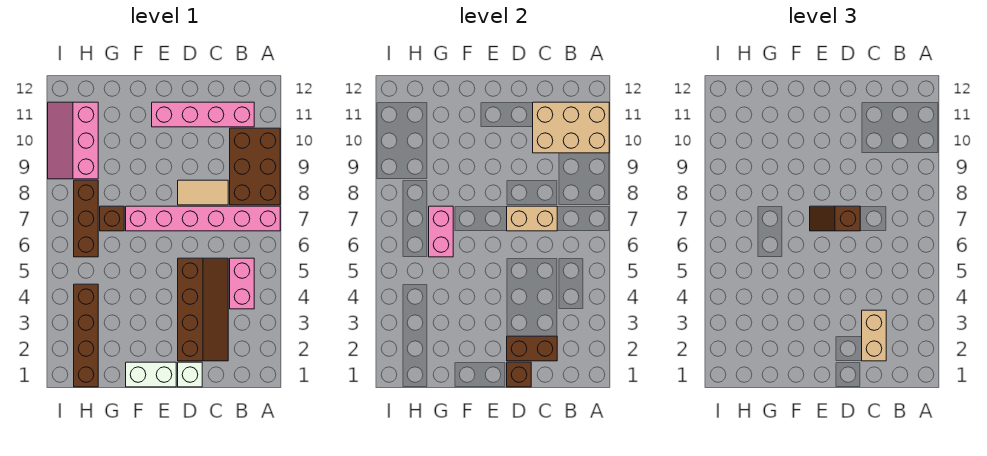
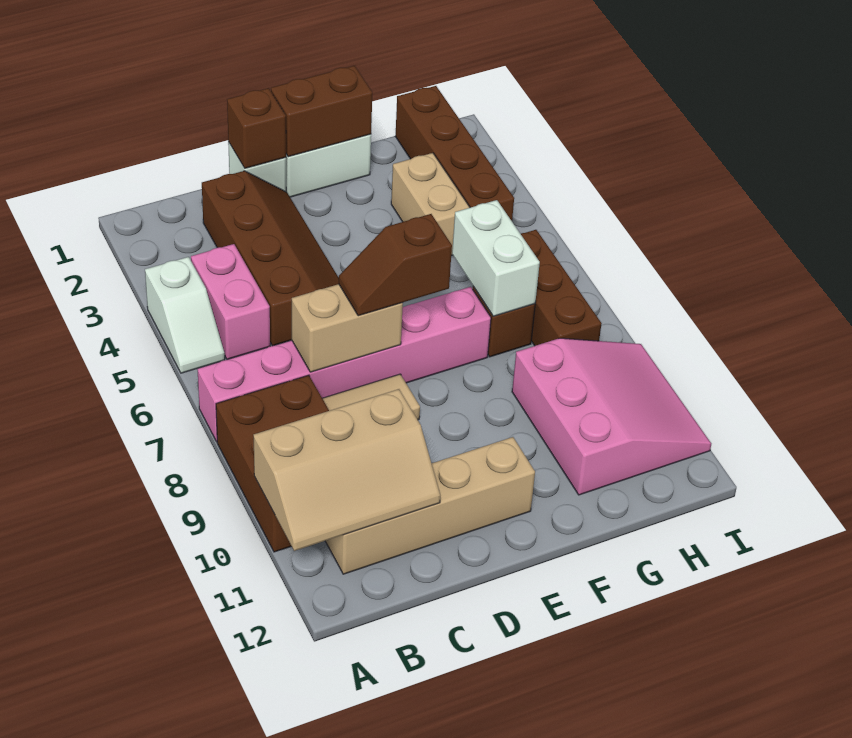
none -> white 1x2 slope [145,257,225,373]
tan 2x3 brick [533,102,609,153] -> tan 2x3 slope [253,389,440,551]
pink 1x4 brick [152,102,254,127] -> tan 1x4 brick [325,437,535,574]
brown 2x4 slope [178,258,228,361] -> brown 2x4 slope turned to [202,171,339,346]
brown 1x2 brick [507,336,557,361] -> brown 1x2 brick moved to [271,66,372,157]
tan 1x2 brick [862,310,886,361] -> tan 1x2 brick moved to [391,153,470,256]
brown 1x2 slope [810,206,860,231] -> brown 1x2 slope turned to [339,214,452,316]
pink 1x2 brick [429,206,453,257] -> white 1x2 brick [452,200,540,316]
pink 2x3 slope [48,102,98,179] -> pink 3x3 slope [512,338,711,495]

